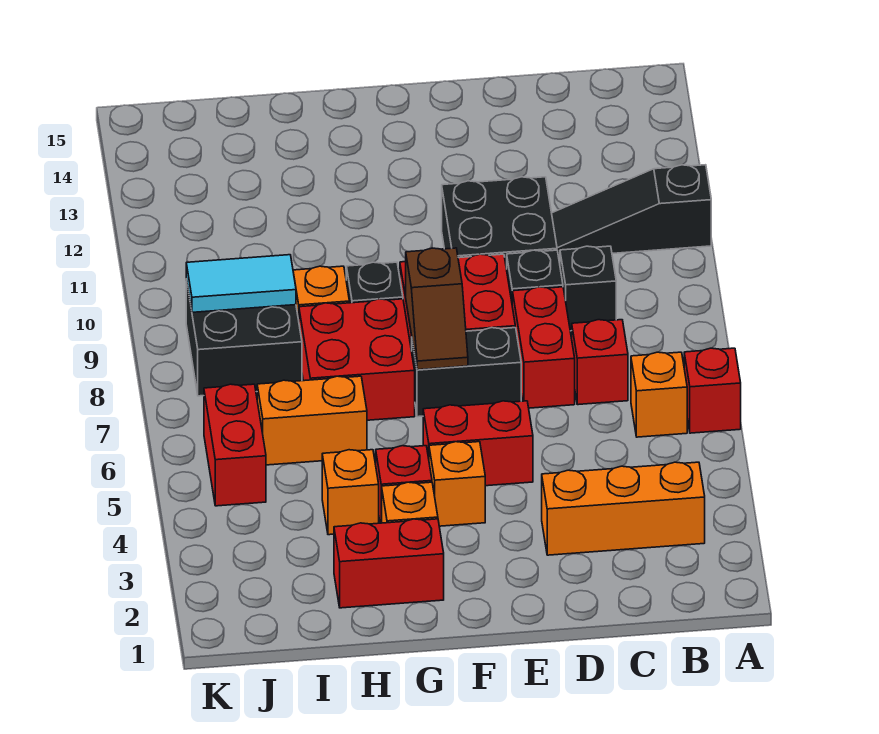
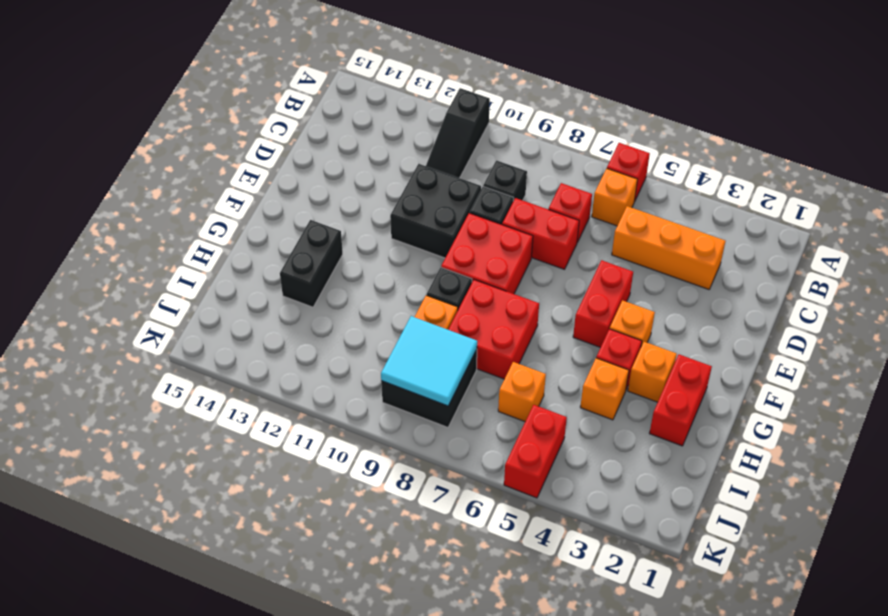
orange 1x3 brick [542,462,705,555] -> orange 1x3 brick turned to [612,206,725,289]
black 1x2 brick [412,328,521,417] -> black 1x2 brick moved to [280,220,343,307]
brown 1x2 slope [406,248,468,370] -> none
orange 1x2 brick [257,376,367,465] -> orange 1x1 brick [498,362,546,421]
cyan 1x2 tile [186,255,296,312] -> cyan 2x2 tile [381,316,477,406]
red 1x2 brick [204,384,266,506] -> red 1x2 brick turned to [504,405,567,498]

